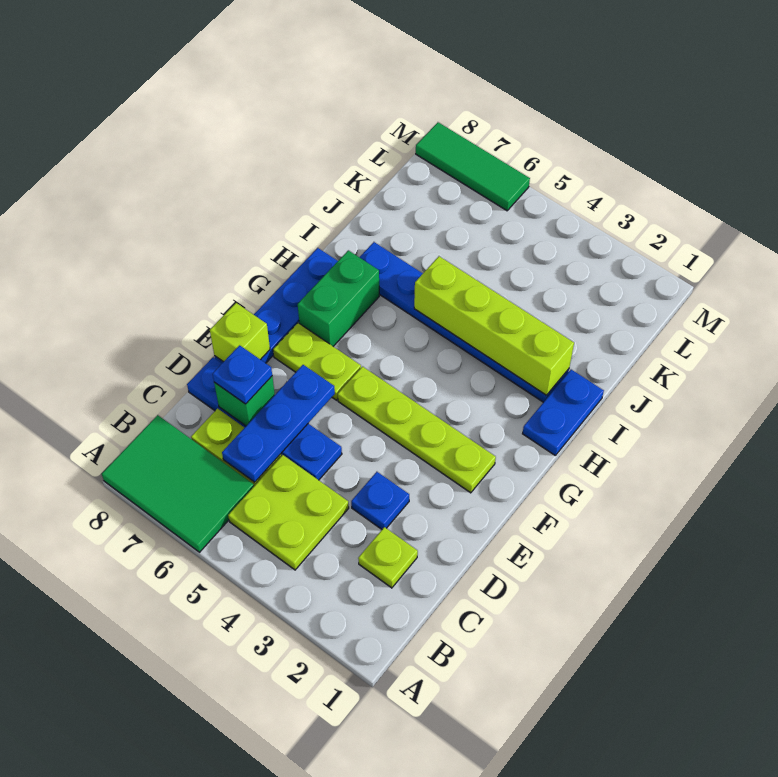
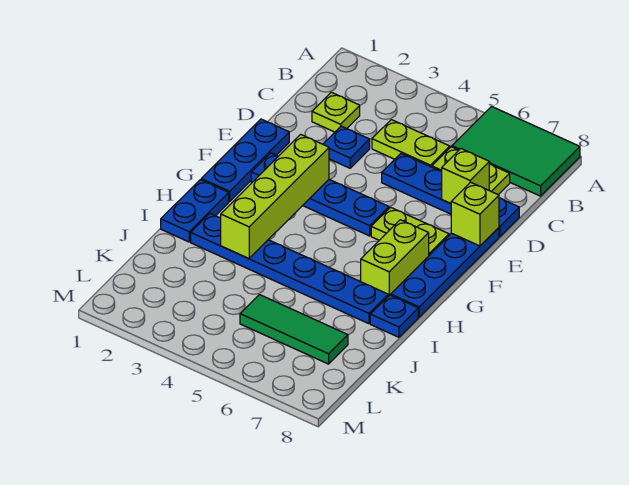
lime 2x2 plate [228,455,349,570] -> lime 1x2 plate [372,120,450,167]
blue 1x3 plate [222,365,335,482] -> blue 1x3 plate moved to [201,119,289,202]
green 1x1 brick [214,376,275,426] -> lime 1x1 brick [442,149,489,204]
blue 1x1 plate [213,345,272,404] -> blue 1x1 plate moved to [370,295,418,337]
lime 1x4 plate [338,367,496,493] -> blue 1x4 plate [251,153,389,236]
green 1x2 brick [298,250,379,346] -> lime 1x2 brick [361,220,429,296]
lime 1x4 brick [414,256,574,395] -> lime 1x4 brick turned to [221,134,329,259]
green 1x3 tile [416,122,530,211] -> green 1x3 tile moved to [240,295,348,364]

